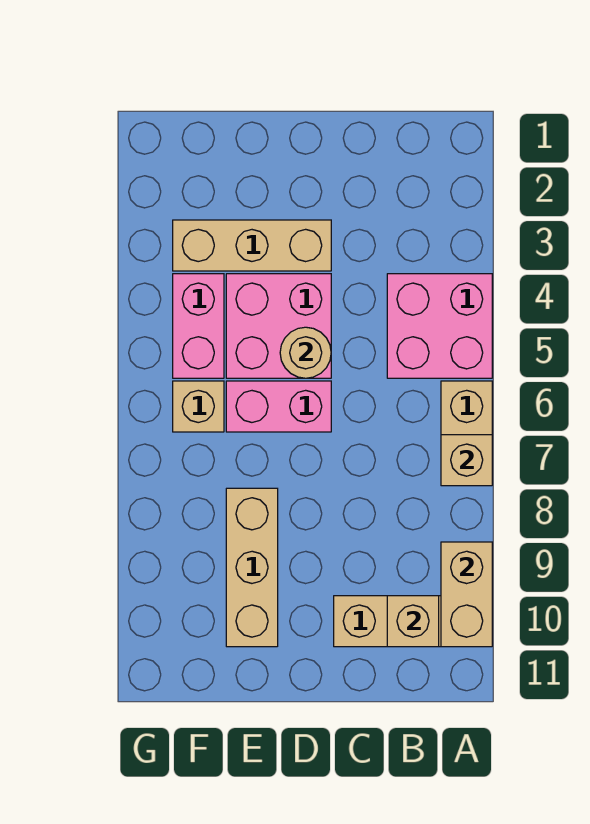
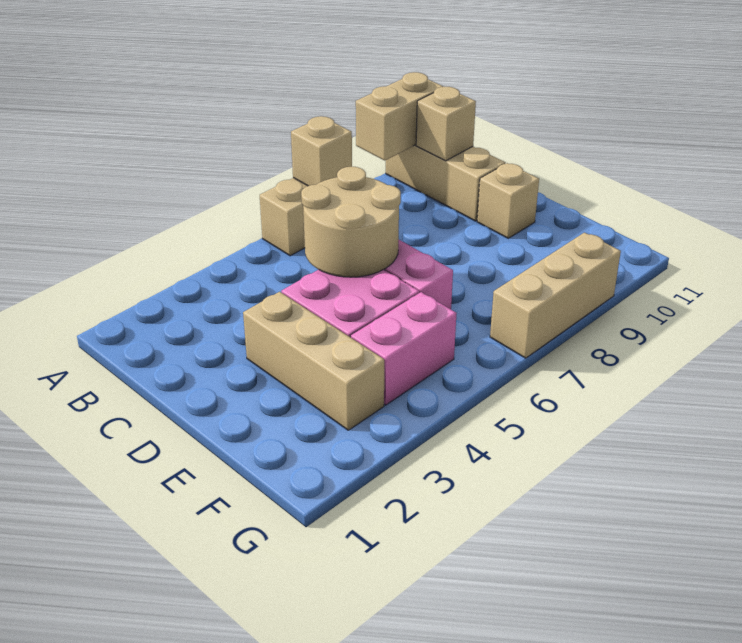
pink 2x2 brick [387,274,492,378] -> none
tan 1x1 round brick [280,327,331,378] -> tan 2x2 round brick [301,167,401,277]
tan 1x3 brick [226,488,278,647] -> tan 1x3 brick moved to [490,233,621,358]
tan 1x1 brick [173,381,224,432] -> tan 1x1 brick moved to [477,163,539,238]

